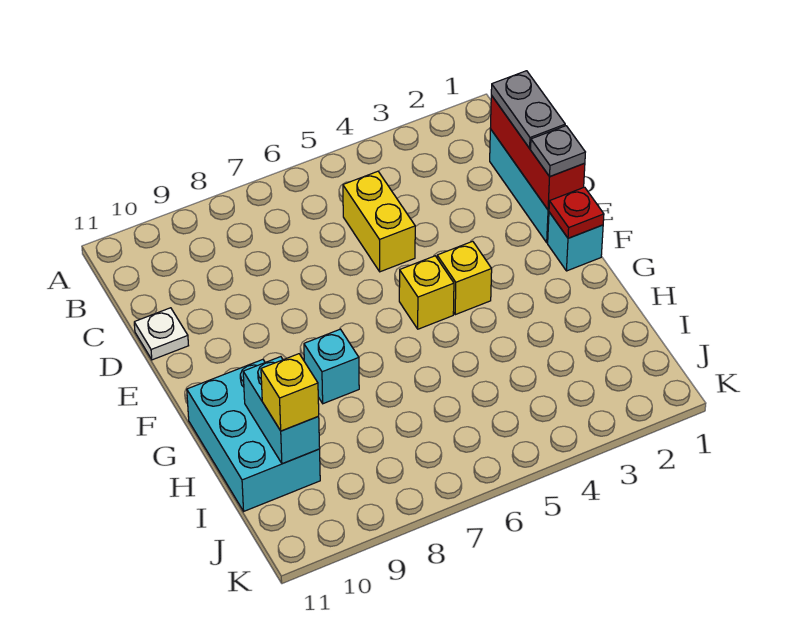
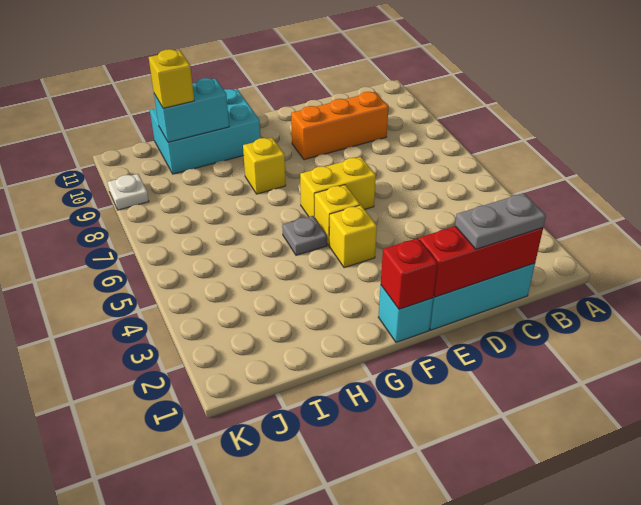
yellow 1x2 brick [343,171,415,272] -> yellow 1x2 brick moved to [300,157,376,218]
none -> orange 1x3 brick [291,92,388,160]
white 1x1 plate [134,308,189,360] -> white 1x1 plate moved to [108,174,149,210]
grey 1x1 plate [531,126,585,176] -> grey 1x1 plate moved to [282,216,327,255]
red 1x1 plate [549,187,604,238] -> red 1x1 brick [381,238,437,309]
cyan 1x1 brick [304,329,359,404] -> yellow 1x1 brick [243,138,286,194]

